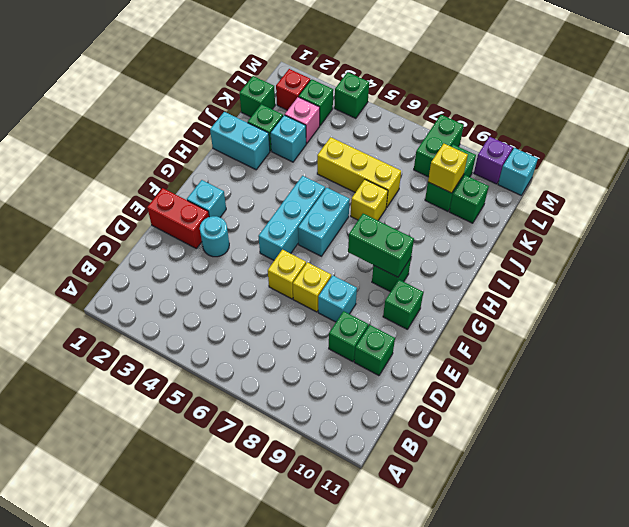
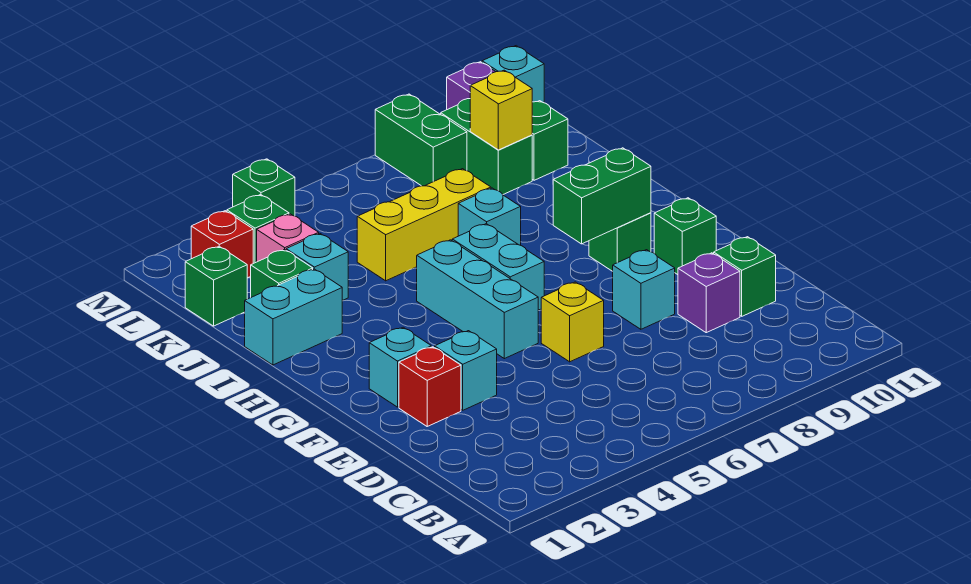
green 1x1 brick [329,311,368,362] -> purple 1x1 brick [678,253,740,333]
red 1x2 brick [147,188,209,248] -> red 1x1 brick [399,347,461,426]
cyan 1x1 round brick [200,216,229,257] -> cyan 1x1 brick [435,331,497,410]
yellow 1x1 brick [293,262,331,312] -> none
yellow 1x1 brick [351,180,388,220] -> cyan 1x1 brick [458,188,521,245]

